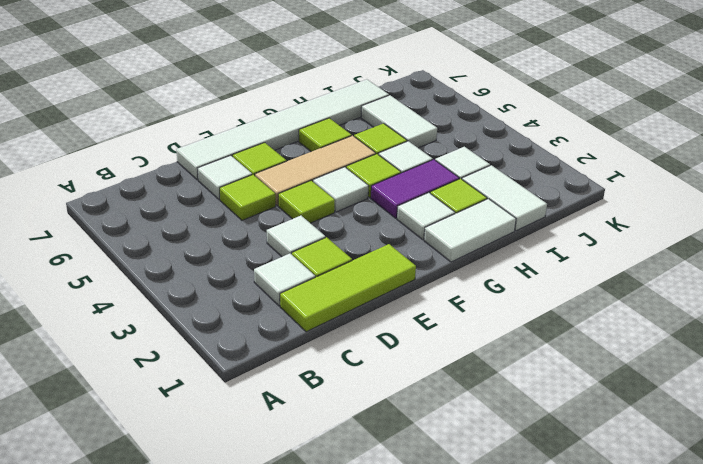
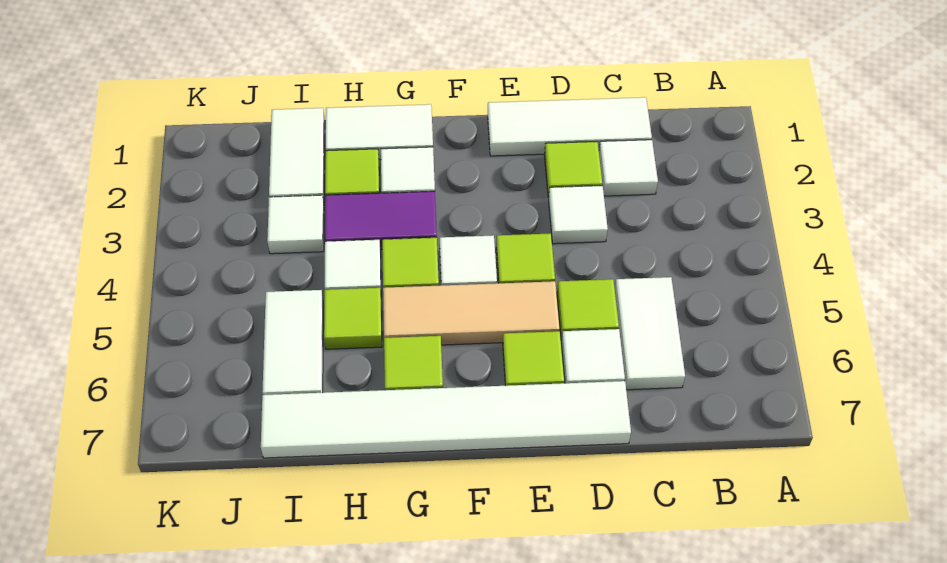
lime 1x3 tile [280,244,416,332] -> white 1x3 tile [488,97,652,156]
none -> white 1x2 tile [615,277,685,390]

